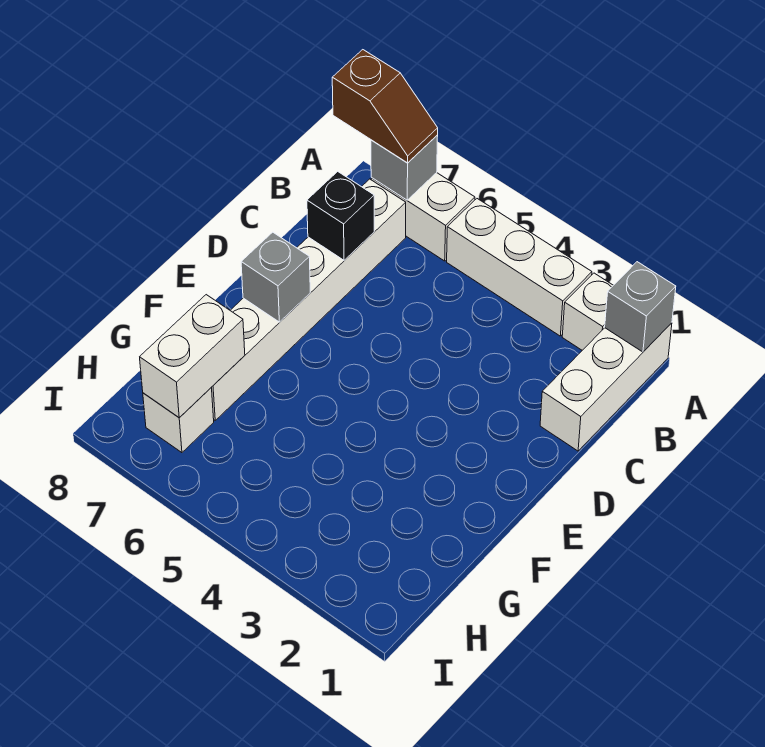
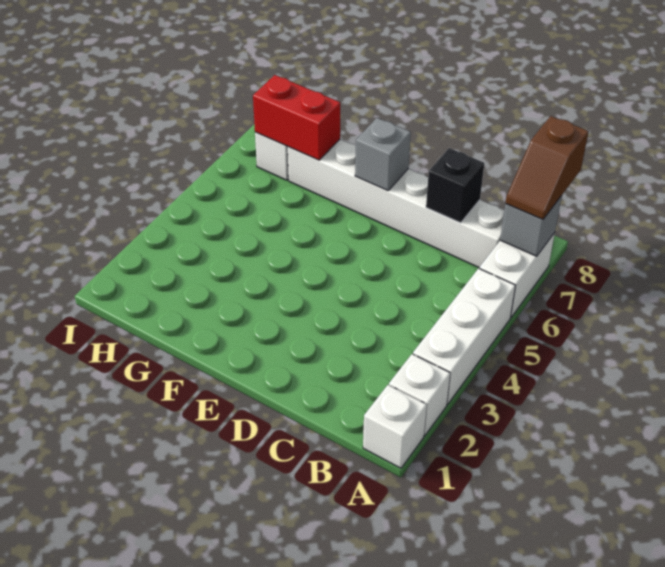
white 1x3 brick [540,323,672,451] -> white 1x1 brick [363,385,427,468]
grey 1x1 brick [605,262,676,352] -> none
white 1x2 brick [140,295,245,418] -> red 1x2 brick [253,75,340,160]

